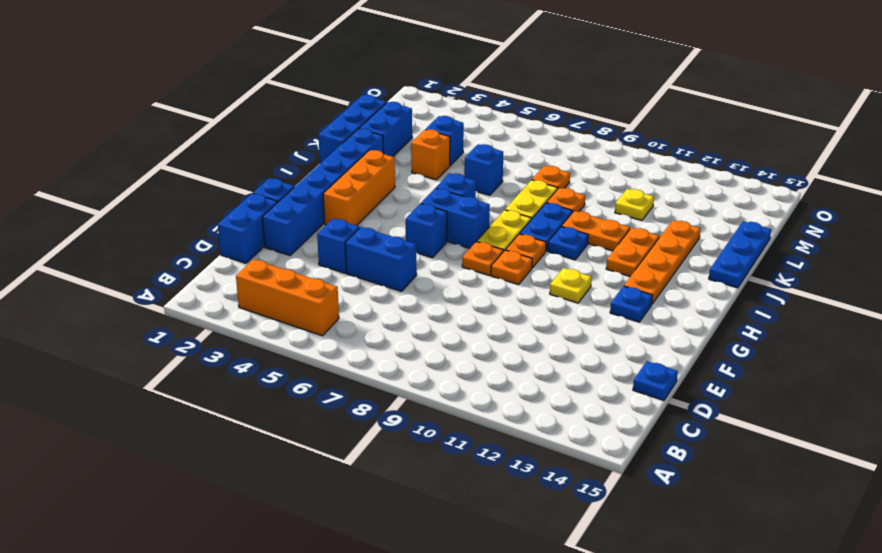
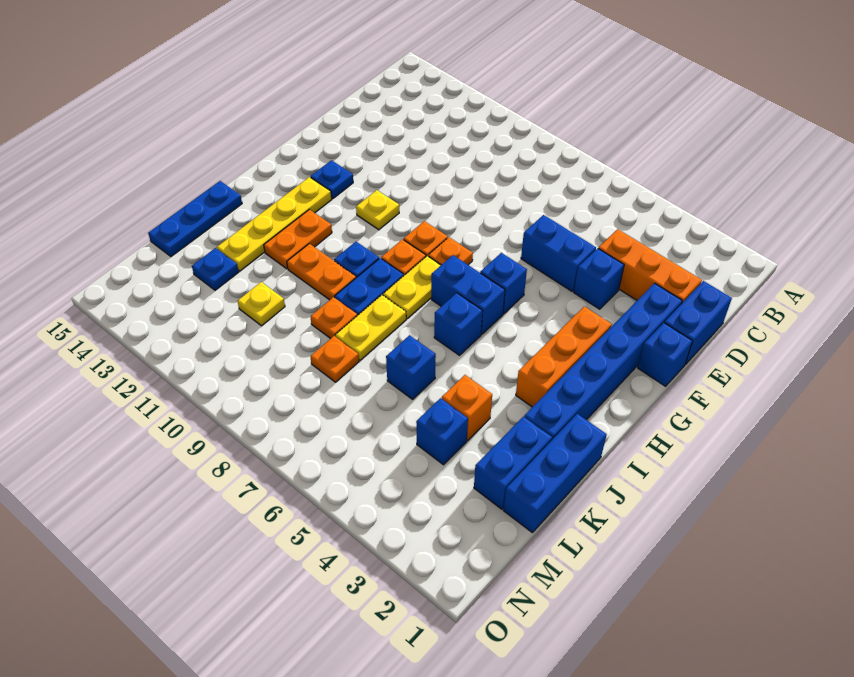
orange 1x3 brick [236,259,339,336] -> orange 1x3 brick moved to [598,229,702,303]
blue 1x1 plate [633,361,678,400] -> blue 1x1 plate moved to [192,248,239,290]
orange 1x4 plate [624,220,701,304] -> yellow 1x4 plate [217,177,332,271]

